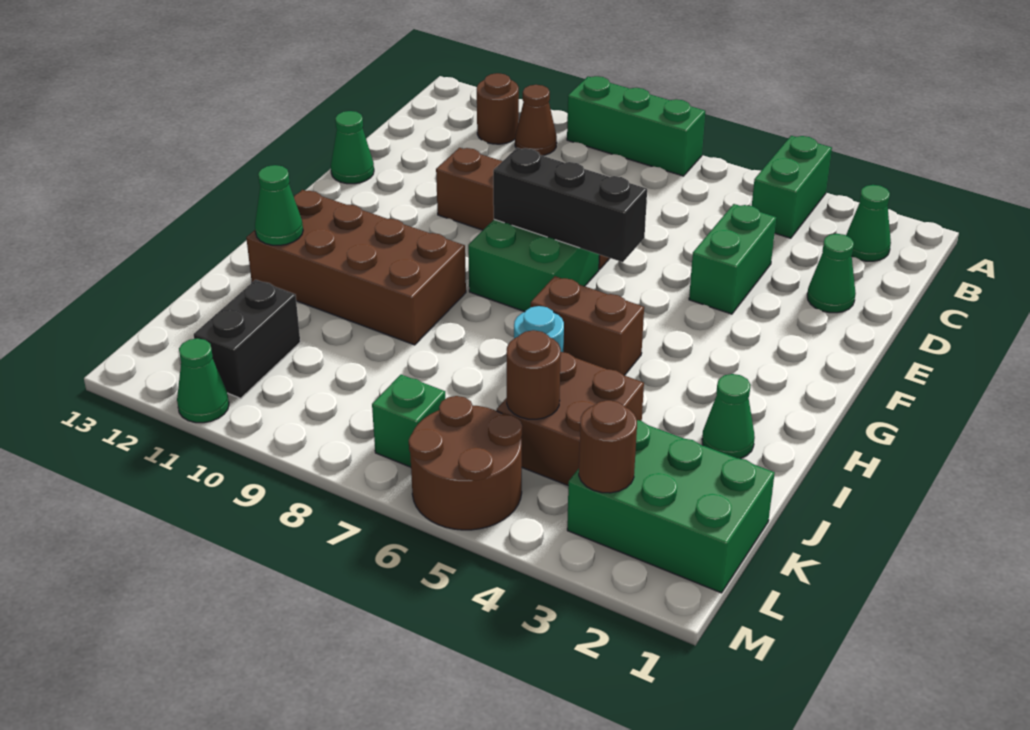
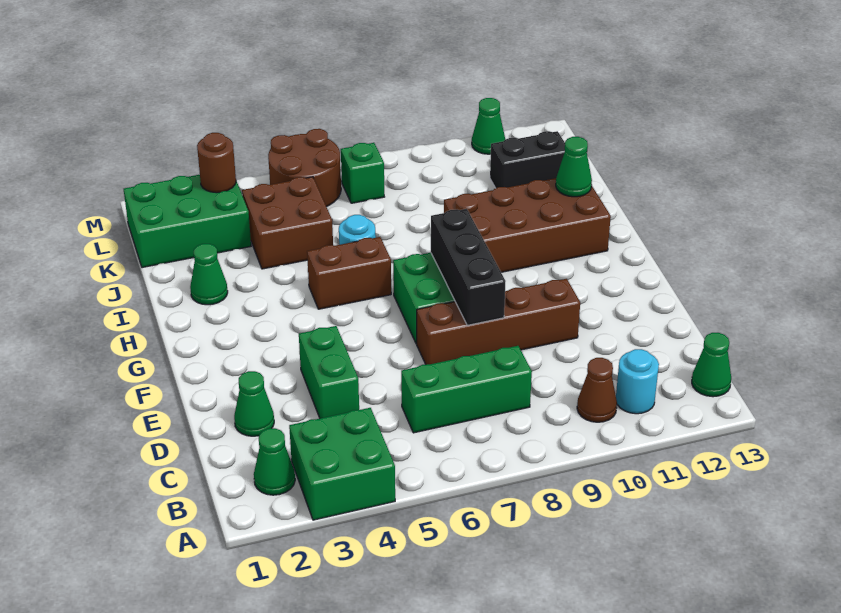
green 1x2 brick [752,136,832,238] -> green 2x2 brick [289,408,395,520]
green 1x3 brick [567,76,705,176] -> green 1x3 brick moved to [401,346,532,433]
brown 1x1 round brick [477,73,519,144] -> cyan 1x1 round brick [616,349,659,414]
green 1x1 cone [331,111,374,184] -> green 1x1 cone moved to [692,333,731,397]
black 1x3 brick [493,148,647,262] -> black 1x3 brick turned to [431,209,506,325]
brown 1x1 round brick [506,330,561,419] -> none
black 1x2 brick [194,280,300,398] -> black 1x2 brick turned to [490,131,565,188]

